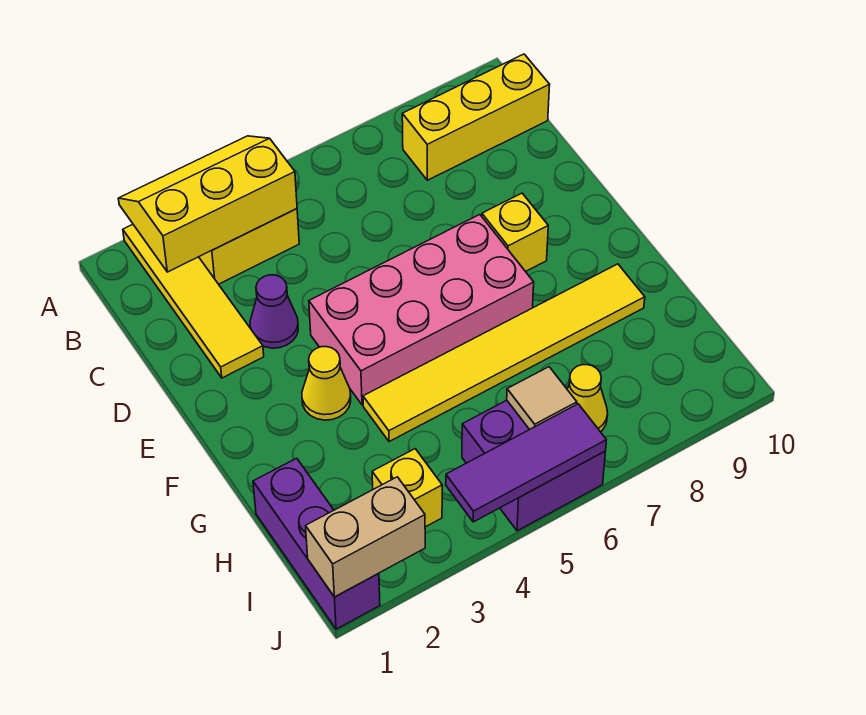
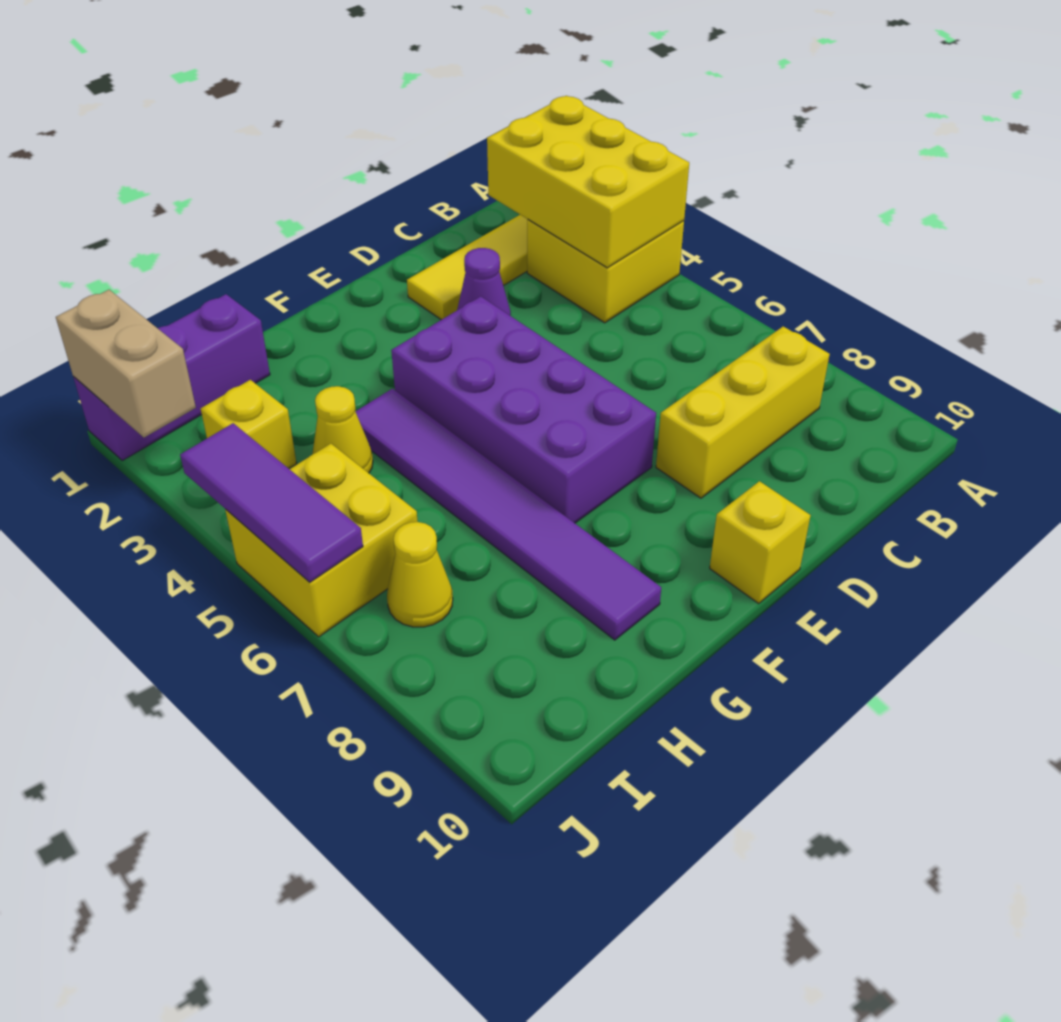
yellow 2x3 slope [118,136,297,272] -> yellow 2x3 brick [487,96,689,268]
yellow 1x3 brick [402,54,550,180] -> yellow 1x3 brick turned to [656,326,830,498]
pink 2x4 brick [309,215,534,405] -> purple 2x4 brick [391,296,656,523]
yellow 1x1 brick [482,193,548,272] -> yellow 1x1 brick moved to [710,481,811,604]
yellow 1x1 cone [302,347,351,420] -> yellow 1x1 cone moved to [312,386,373,473]
yellow 1x6 tile [363,264,645,442] -> purple 1x6 tile [355,389,661,640]
purple 2x2 brick [462,400,605,531] -> yellow 2x2 brick [225,444,418,637]
tan 1x1 tile [507,367,577,430] -> none

